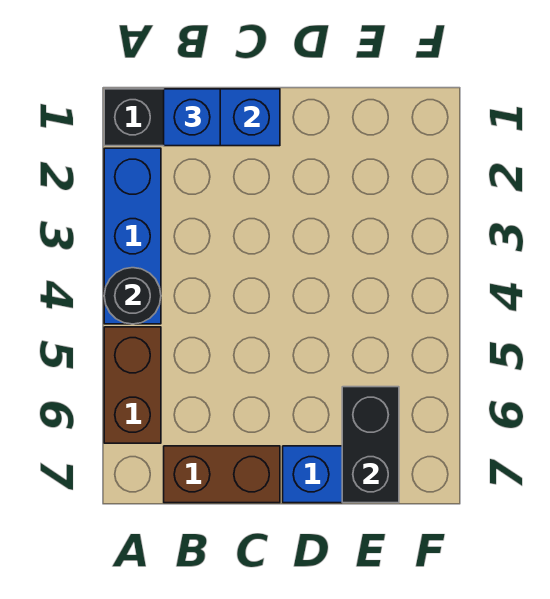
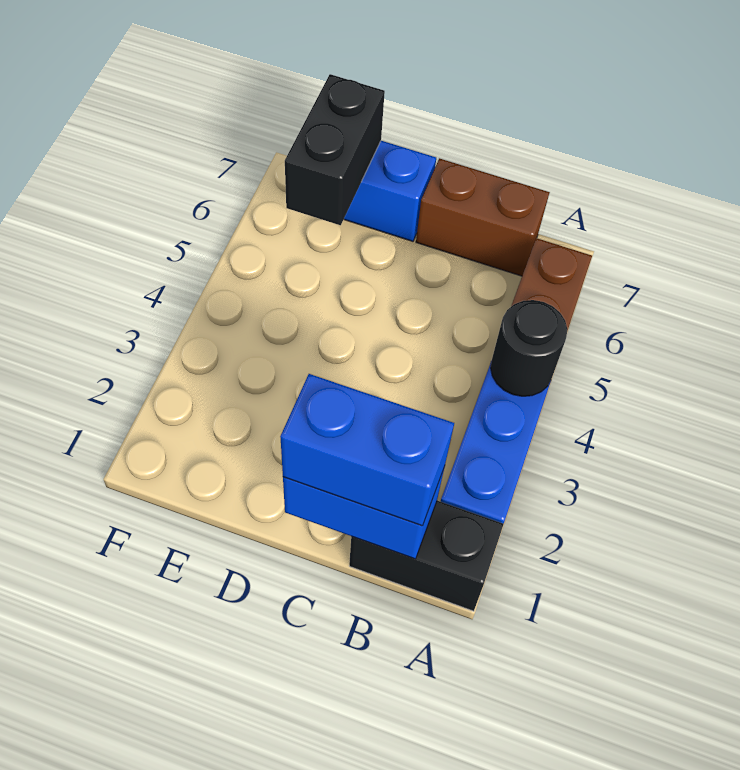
blue 1x1 brick [164,89,220,146] -> blue 1x2 brick [280,374,454,526]

